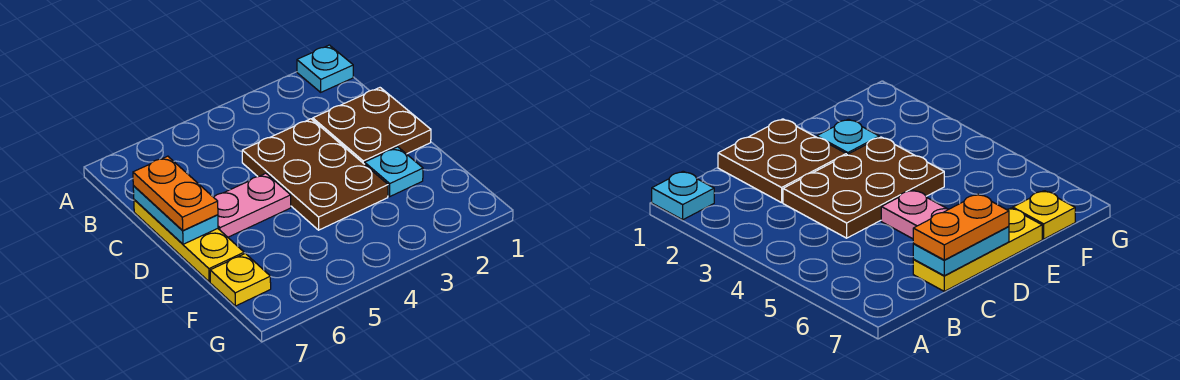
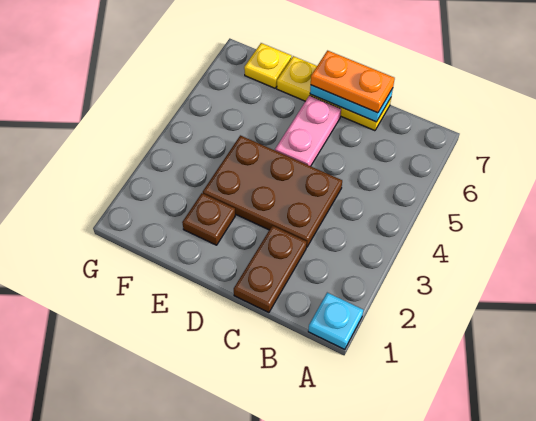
brown 2x2 plate [313,88,431,164] -> brown 1x2 plate [234,226,307,313]
cyan 1x1 plate [365,147,423,197] -> brown 1x1 plate [182,193,235,245]

